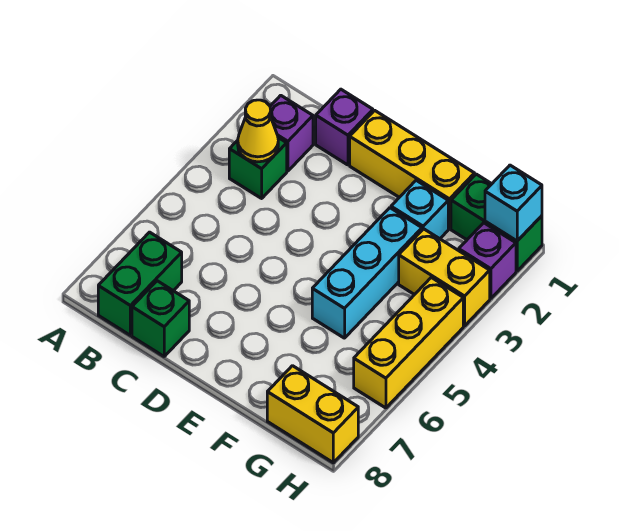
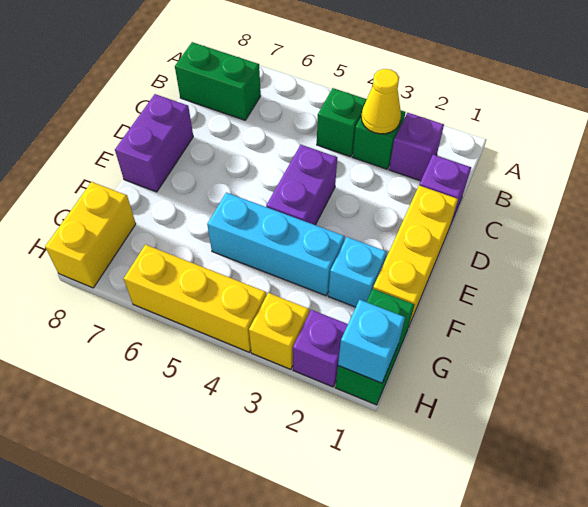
green 1x1 brick [132,281,189,356] -> green 1x1 brick moved to [317,88,367,157]
none -> purple 1x2 brick [266,145,337,225]
none -> purple 1x2 brick [115,94,193,192]
yellow 1x2 brick [399,229,490,326] -> yellow 1x1 brick [249,293,309,369]

